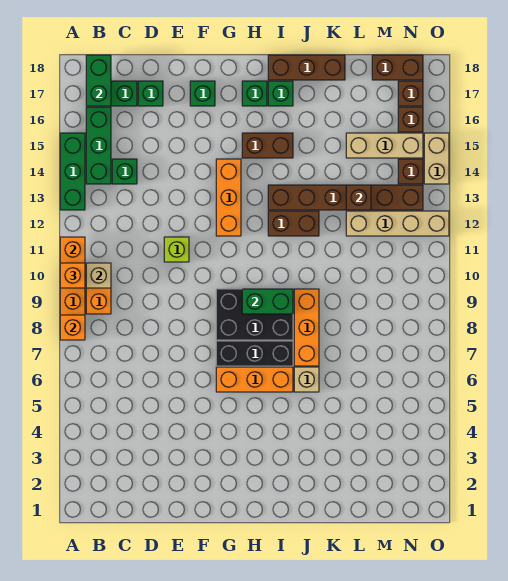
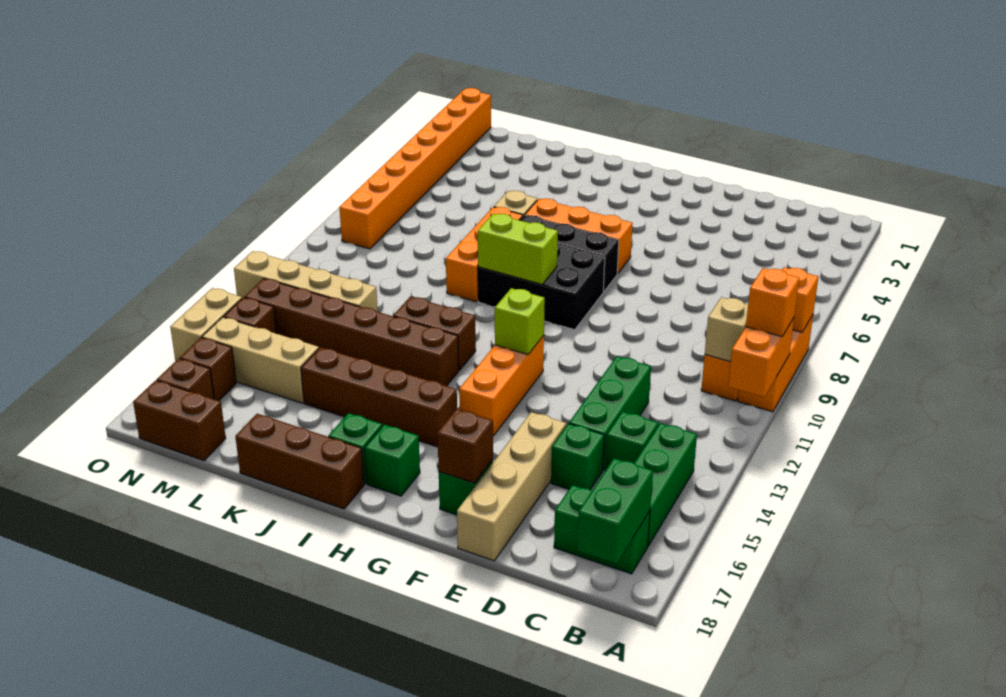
green 1x3 brick [60,133,85,210] -> green 1x3 brick moved to [569,356,651,470]
green 1x1 brick [138,81,163,106] -> green 1x1 brick moved to [551,424,604,490]
lime 1x1 brick [164,237,189,262] -> lime 1x1 brick moved to [495,288,545,354]
none -> tan 1x4 brick [457,412,566,561]
green 1x2 brick [242,289,293,314] -> lime 1x2 brick [478,213,558,284]
brown 1x2 brick [242,133,293,158] -> brown 1x4 brick [301,347,457,447]
brown 1x1 brick [346,185,371,210] -> brown 1x1 brick moved to [437,409,493,483]
none -> orange 1x8 brick [340,88,491,249]

